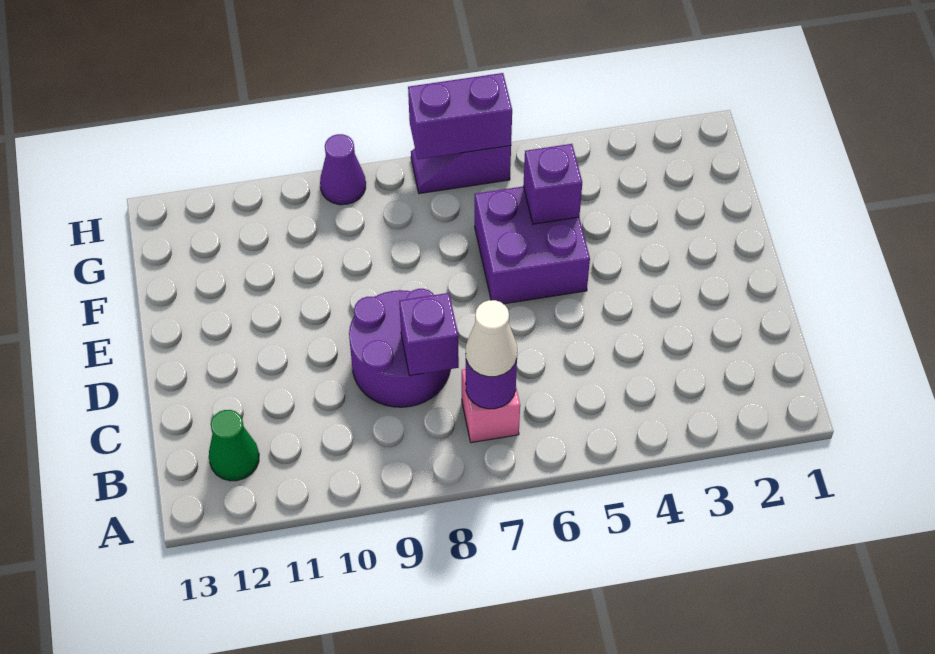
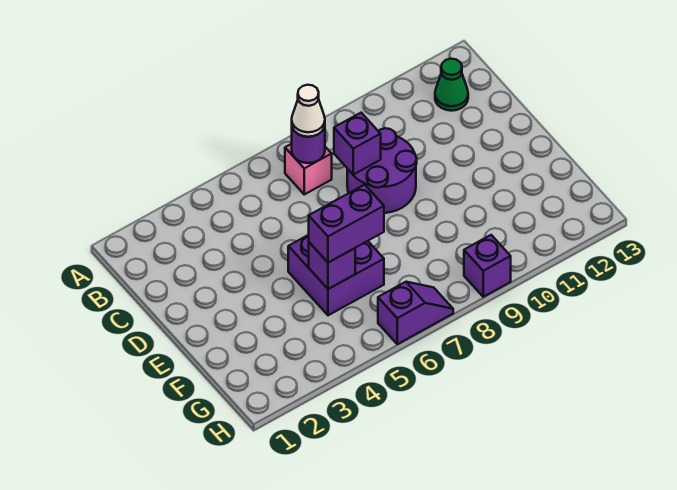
purple 1x2 brick [408,73,512,159] -> purple 1x2 brick moved to [309,185,384,263]
purple 1x1 cone [320,134,366,205] -> purple 1x1 brick [464,235,511,297]

